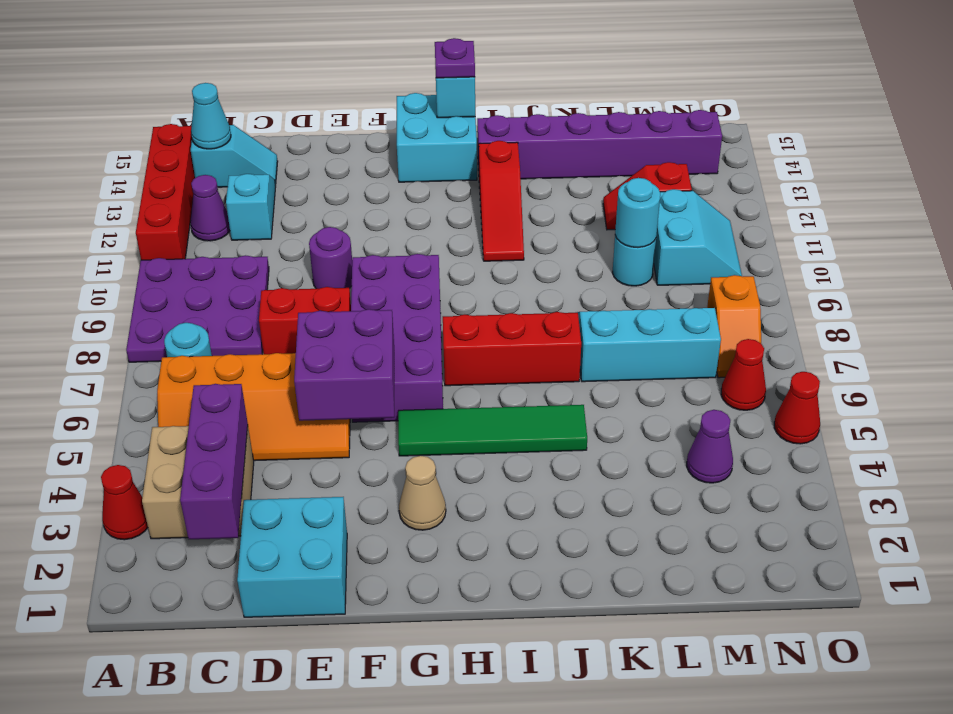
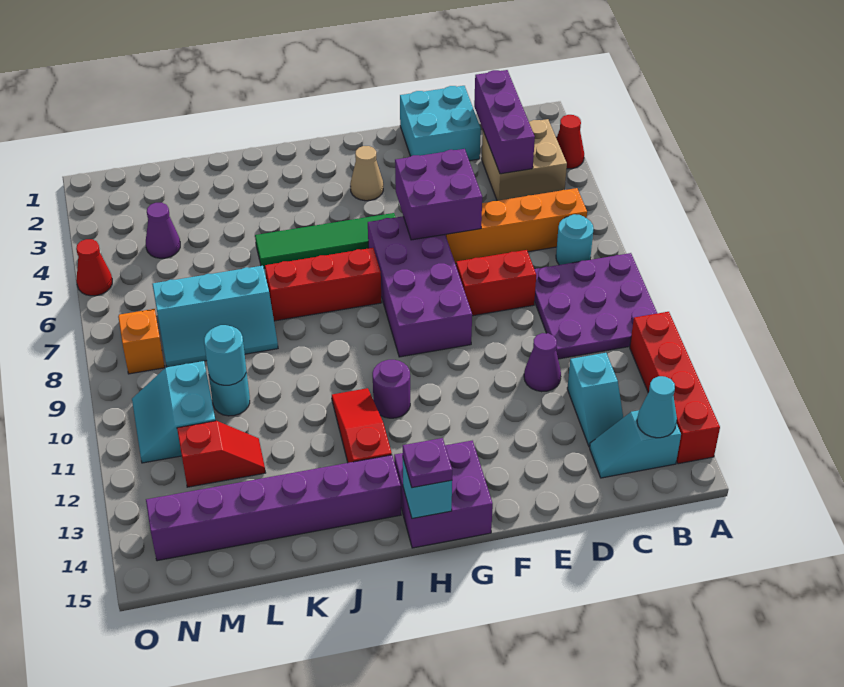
purple 1x1 cone [190,175,230,241] -> purple 1x1 cone moved to [524,333,561,392]
purple 1x1 round brick [309,227,352,289] -> purple 1x1 round brick moved to [372,360,410,418]
cyan 2x2 brick [397,93,477,182] -> purple 2x2 brick [394,441,493,548]
red 1x1 cone [721,339,766,410] -> none

